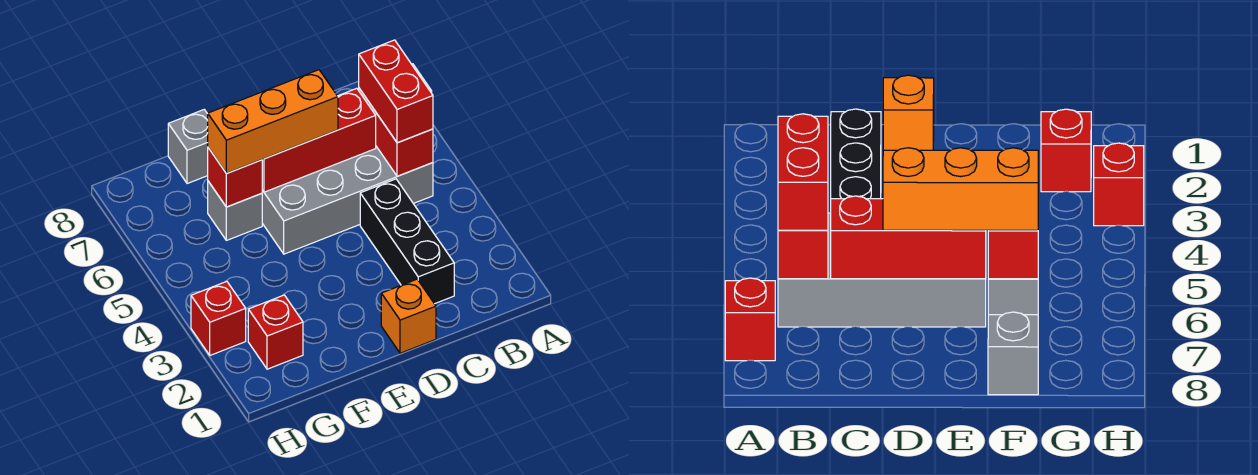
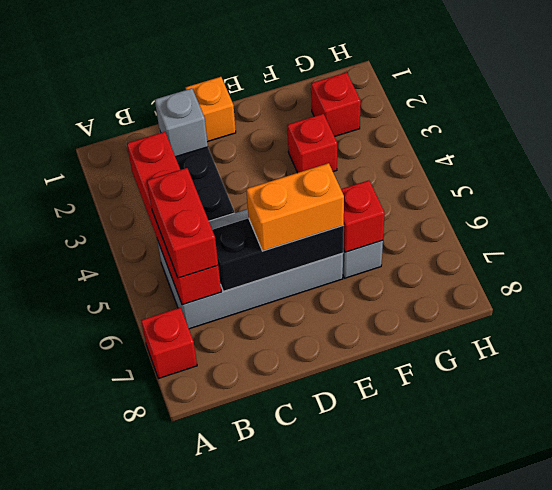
red 1x2 brick [359,88,433,176] -> red 1x4 brick [127,132,221,305]
red 1x3 brick [262,88,376,192] -> black 1x3 brick [212,218,344,291]
orange 1x3 brick [208,70,338,173] -> orange 1x2 brick [246,163,344,251]
grey 1x1 brick [168,110,208,184] -> grey 1x1 brick moved to [155,88,208,157]
red 1x1 brick [191,281,246,355] -> red 1x1 brick moved to [287,114,337,173]

